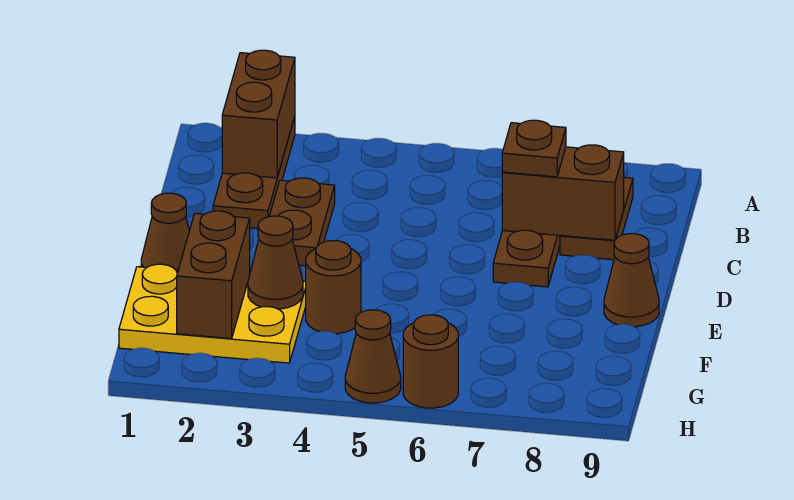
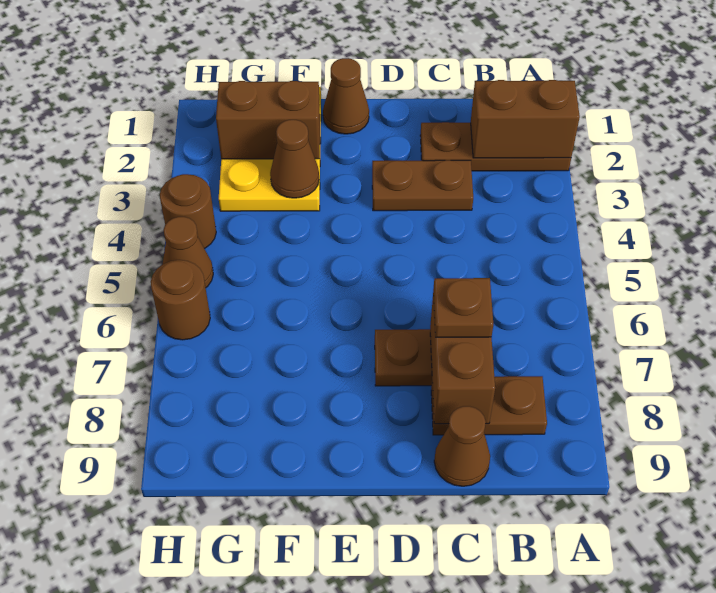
brown 1x1 cone [604,234,659,327] -> brown 1x1 cone moved to [434,406,490,486]
brown 1x1 round brick [306,241,361,334] -> brown 1x1 round brick moved to [160,174,216,249]

